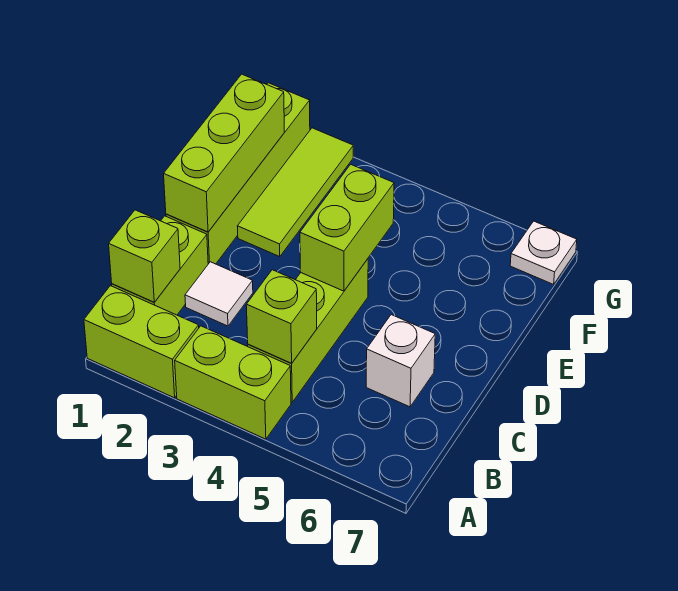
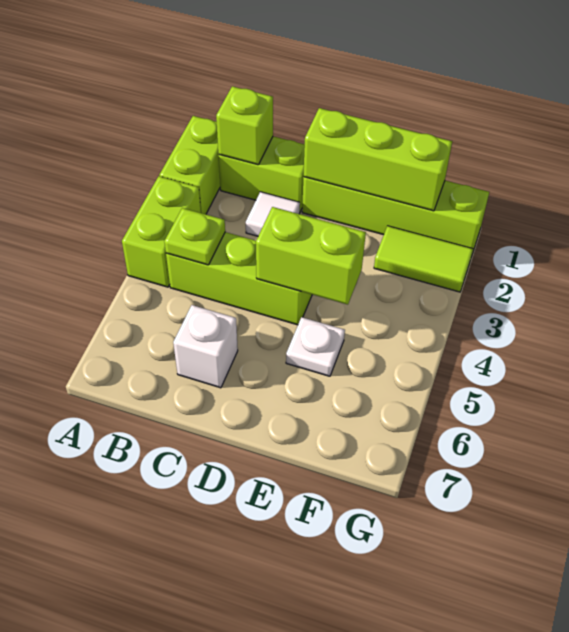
lime 1x1 brick [246,270,317,363] -> lime 1x1 plate [164,208,225,265]
lime 1x3 tile [237,128,353,257] -> lime 1x2 tile [374,226,473,292]
white 1x1 plate [510,221,577,284] -> white 1x1 plate moved to [286,317,345,376]

